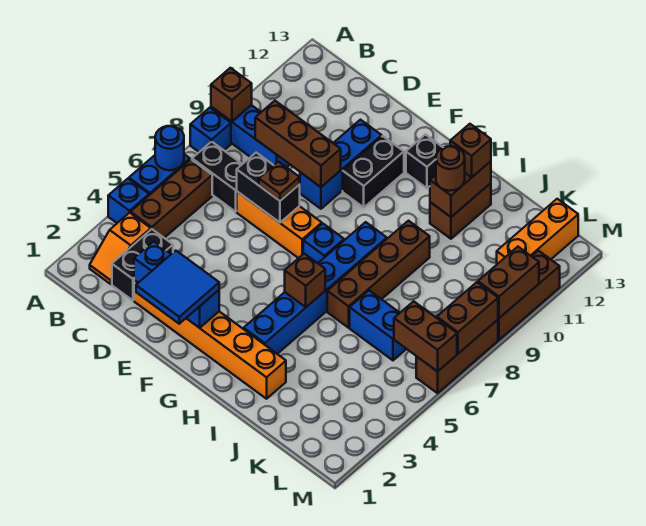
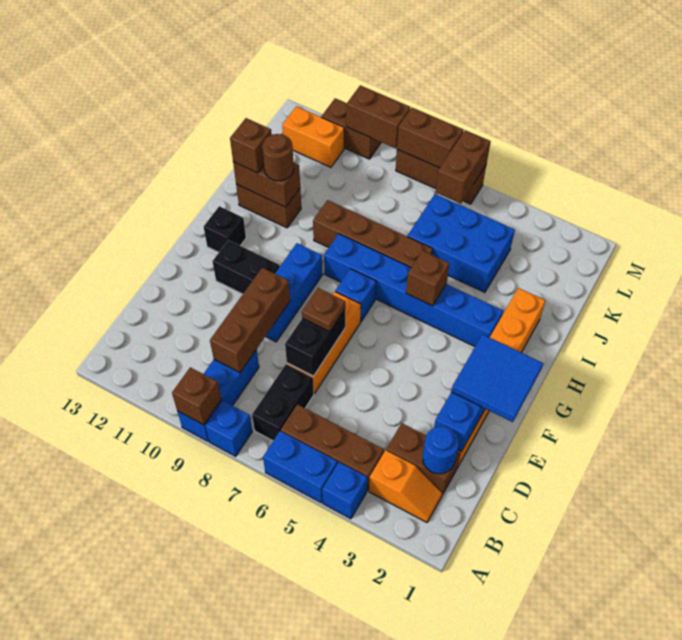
blue 1x1 round brick [155,126,184,170] -> blue 1x1 round brick moved to [423,426,459,474]
black 1x2 brick [112,229,173,300] -> brown 1x2 brick [386,423,461,495]
blue 1x3 brick [300,120,382,209] -> blue 1x3 brick turned to [265,243,323,342]
blue 1x2 brick [350,290,406,360] -> blue 2x3 brick [408,194,515,292]
orange 1x3 brick [497,199,578,264] -> orange 1x2 brick [282,106,344,167]
brown 1x3 brick [498,251,560,340] -> brown 1x2 brick [321,98,381,159]

